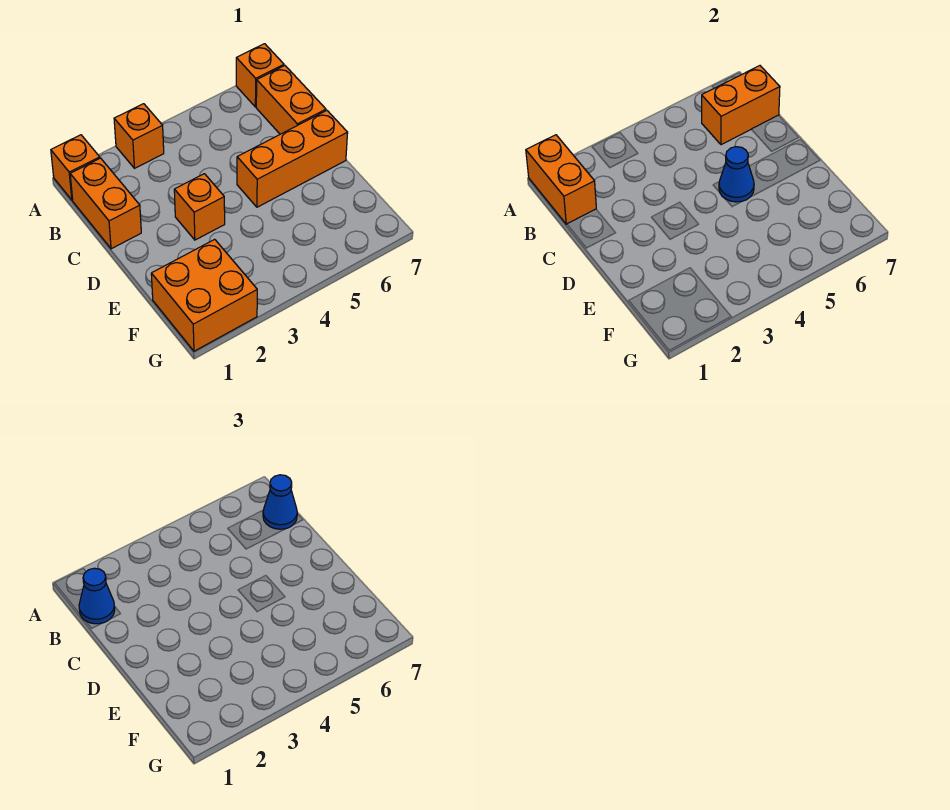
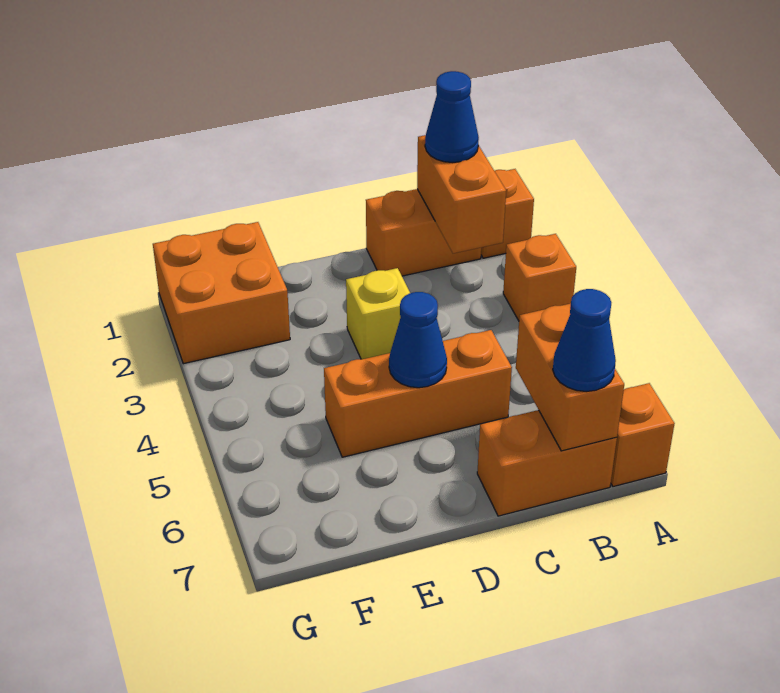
orange 1x2 brick [526,135,596,224] -> orange 1x2 brick turned to [417,135,506,253]
orange 1x1 brick [174,174,225,240] -> yellow 1x1 brick [346,268,410,359]
orange 1x3 brick [237,111,348,207] -> orange 1x3 brick turned to [324,330,512,457]

